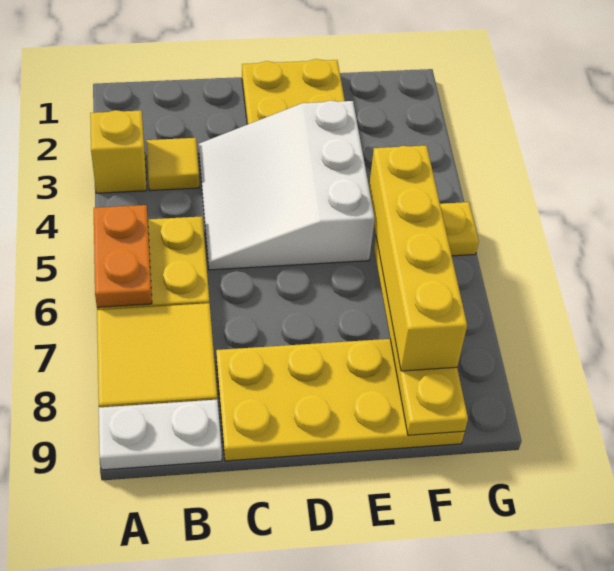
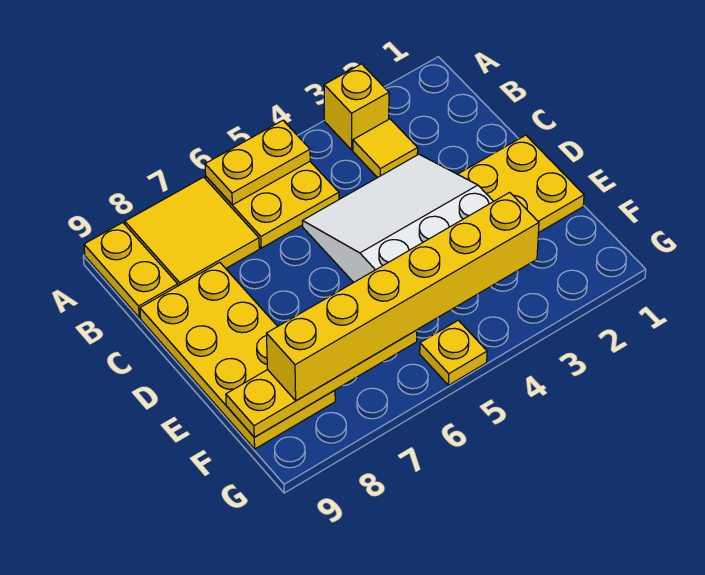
orange 1x2 plate [94,205,152,307] -> yellow 1x2 plate [205,120,310,205]
white 1x2 plate [99,399,222,470] -> yellow 1x2 plate [84,223,178,318]
yellow 1x4 brick [369,146,467,371] -> yellow 1x6 brick [266,192,539,401]

